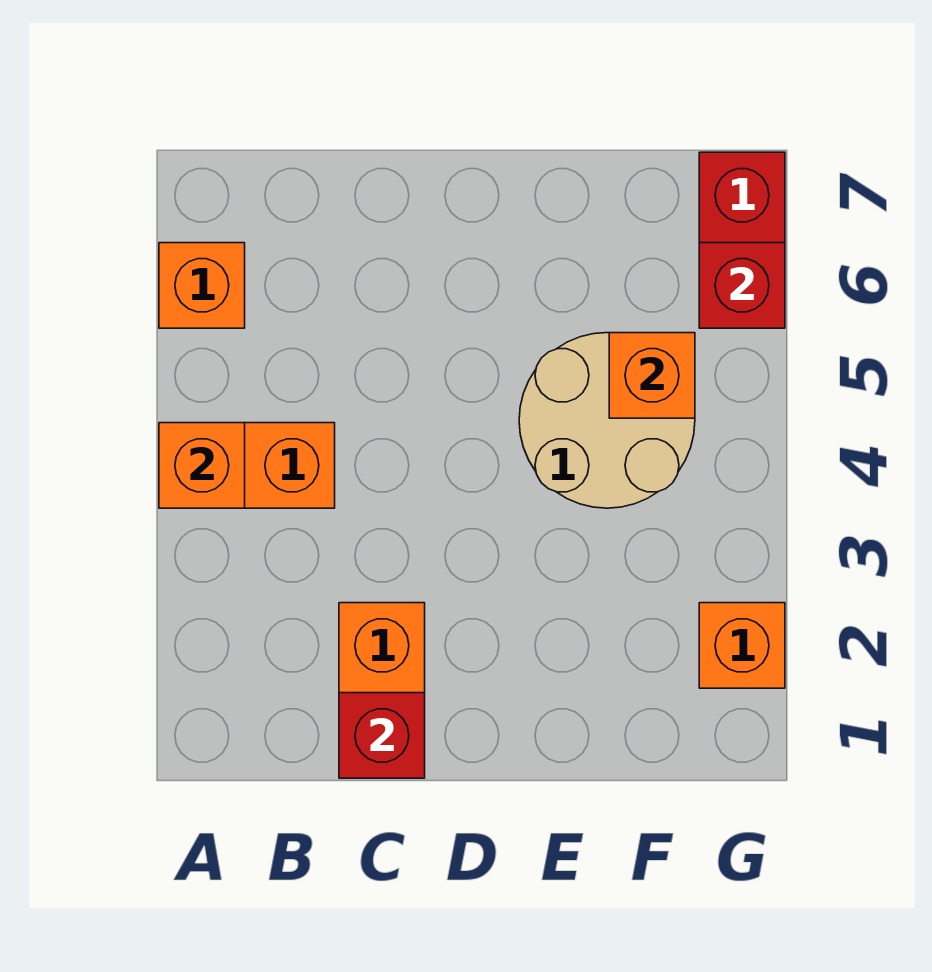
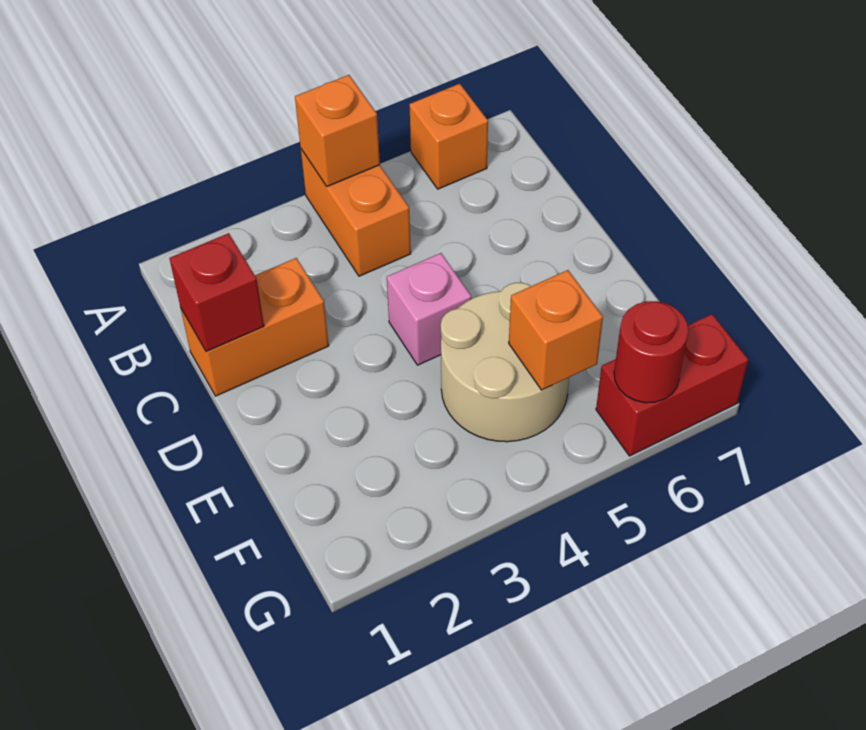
none -> pink 1x1 brick [387,253,471,365]
orange 1x1 brick [699,603,785,688] -> none
red 1x1 brick [699,243,785,328] -> red 1x1 round brick [614,301,688,403]

